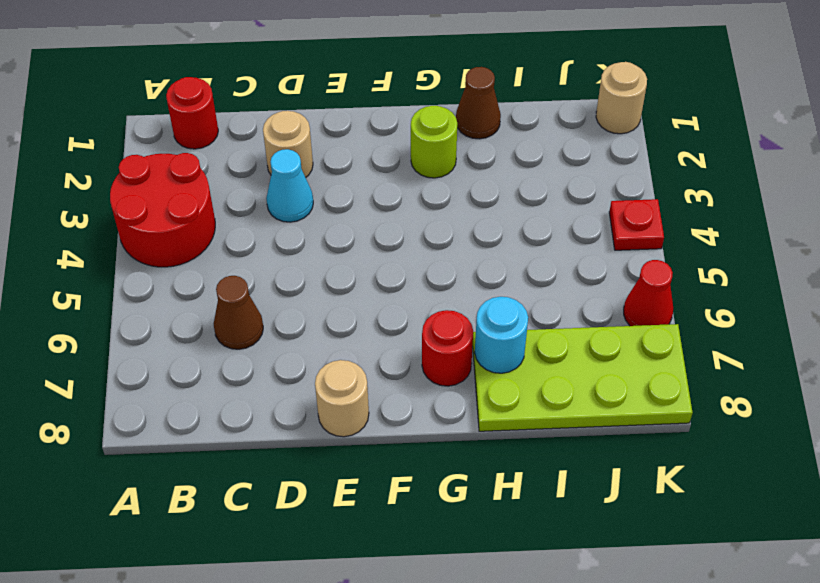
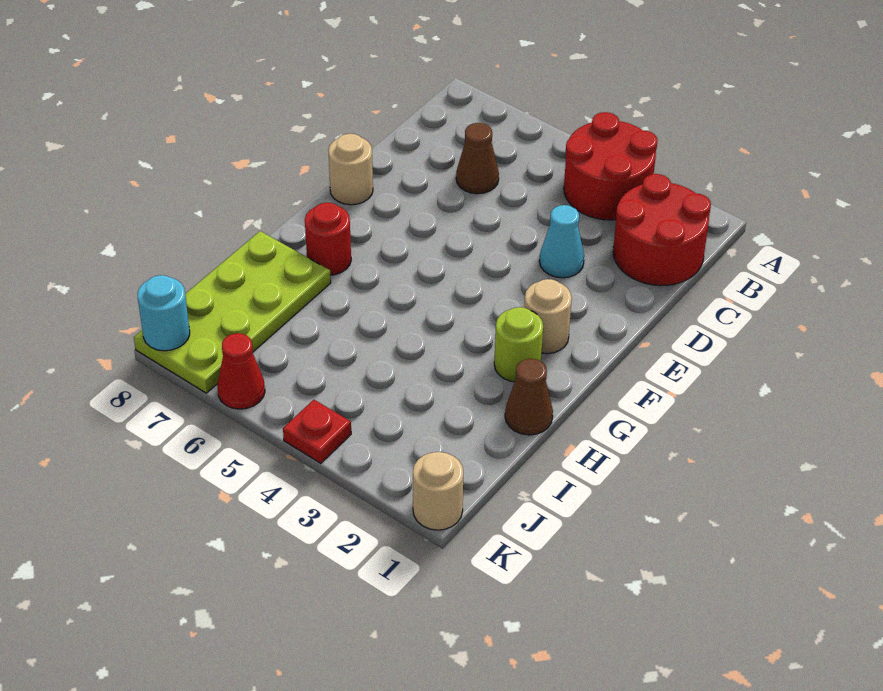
red 1x1 round brick [166,77,218,149] -> red 2x2 round brick [613,174,711,286]
tan 1x1 round brick [263,111,313,178] -> tan 1x1 round brick moved to [524,279,572,354]
cyan 1x1 round brick [475,297,528,373] -> cyan 1x1 round brick moved to [137,275,190,351]

